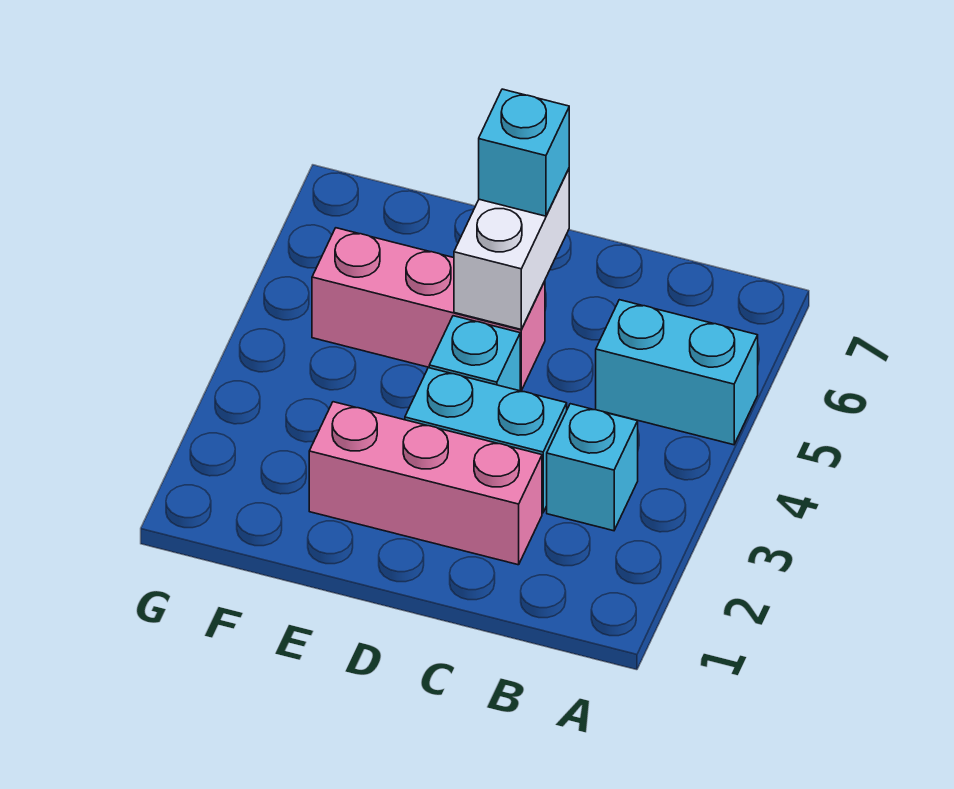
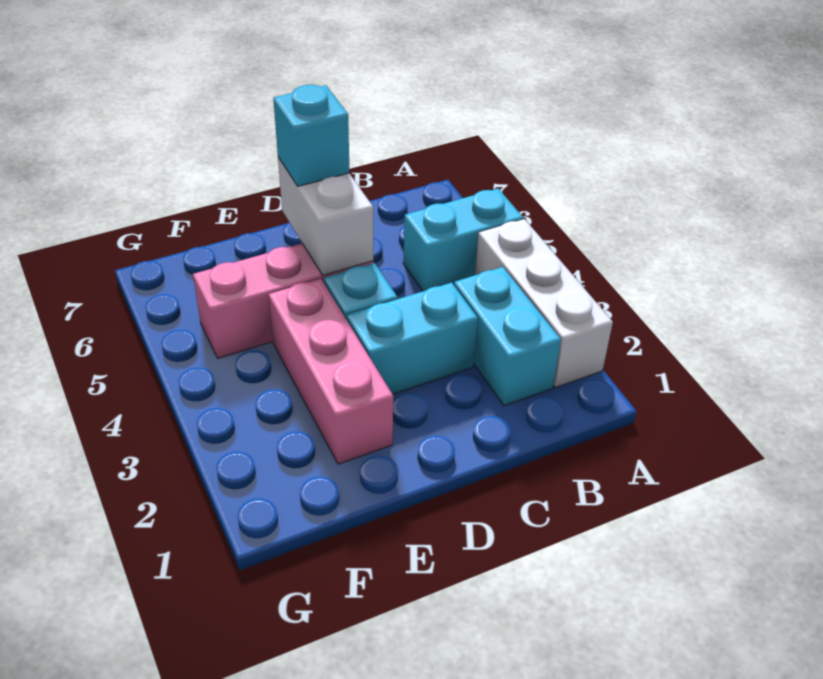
none -> white 1x3 brick [475,219,613,388]
cyan 1x1 brick [547,404,638,531] -> cyan 1x2 brick [454,267,561,406]
pink 1x3 brick [309,402,542,565] -> pink 1x3 brick turned to [268,279,393,464]

